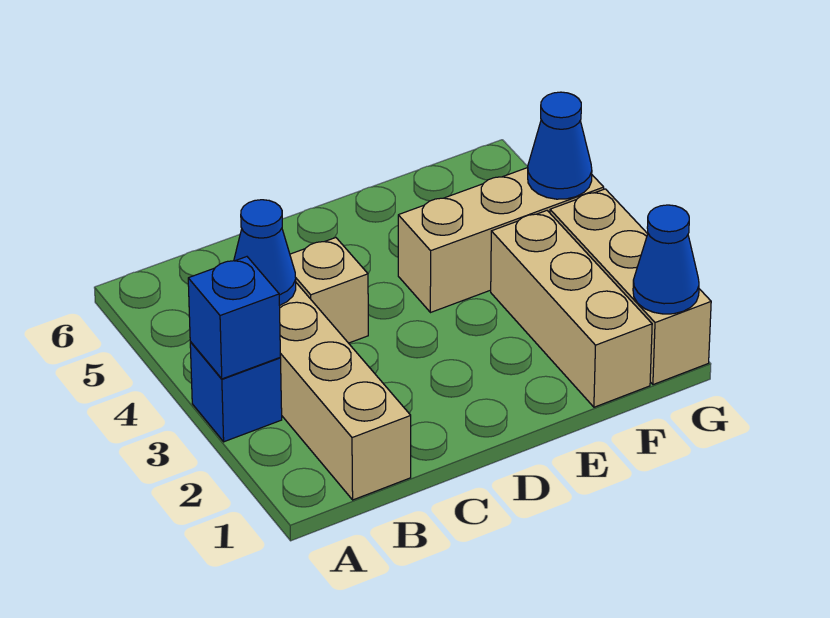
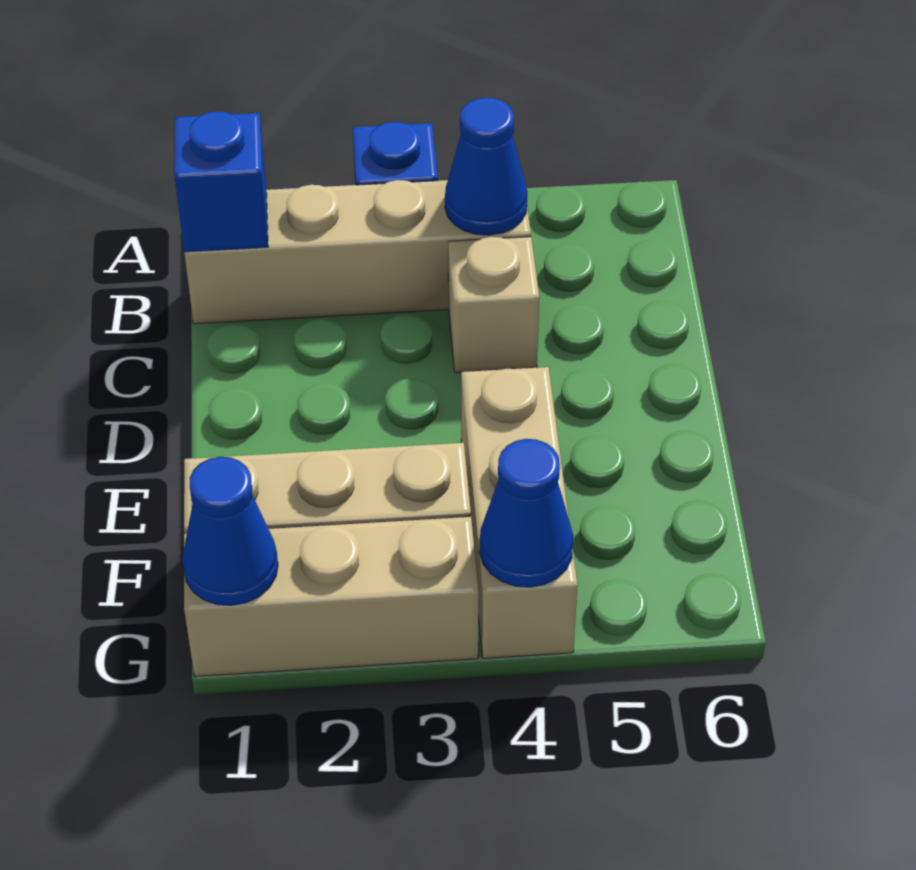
blue 1x1 brick [188,257,280,379] -> blue 1x1 brick moved to [174,111,268,252]

